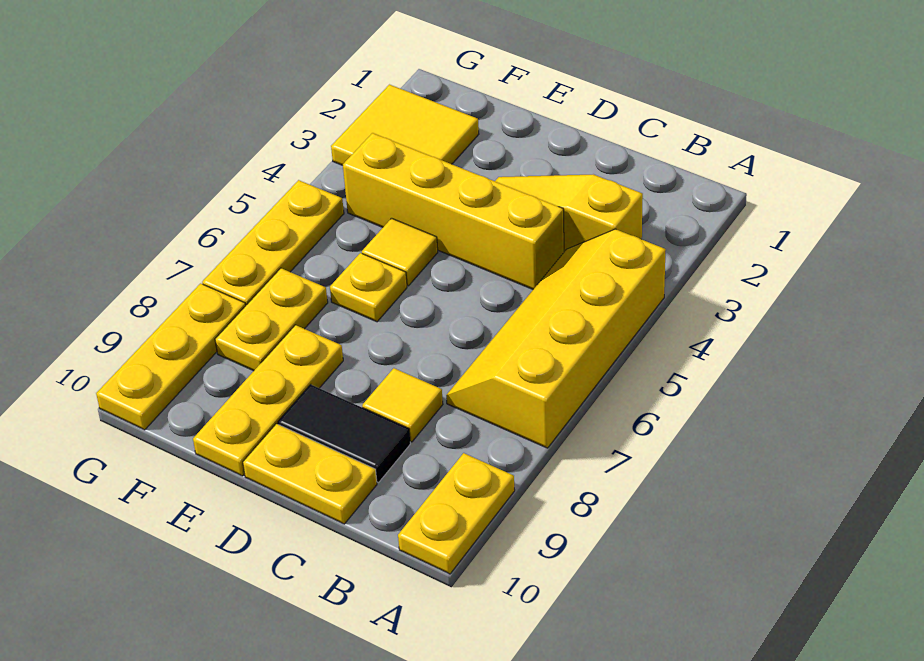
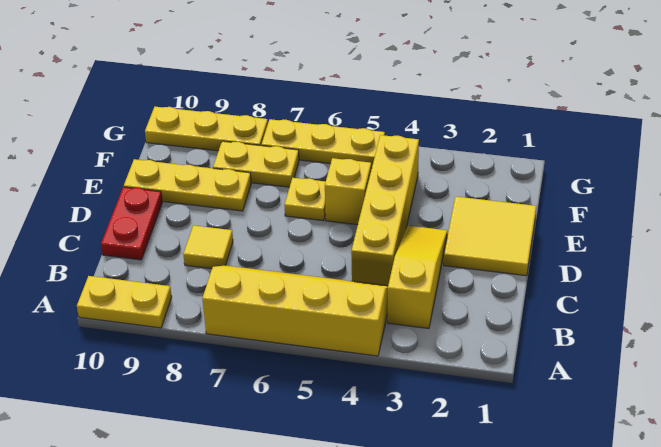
black 1x2 tile [278,385,410,482] -> none
yellow 1x2 plate [243,424,377,524] -> red 1x2 plate [101,187,162,260]
yellow 1x1 tile [362,218,438,286] -> yellow 1x1 brick [325,158,372,225]
yellow 2x2 tile [331,85,479,165] -> yellow 2x2 tile moved to [444,197,536,276]

